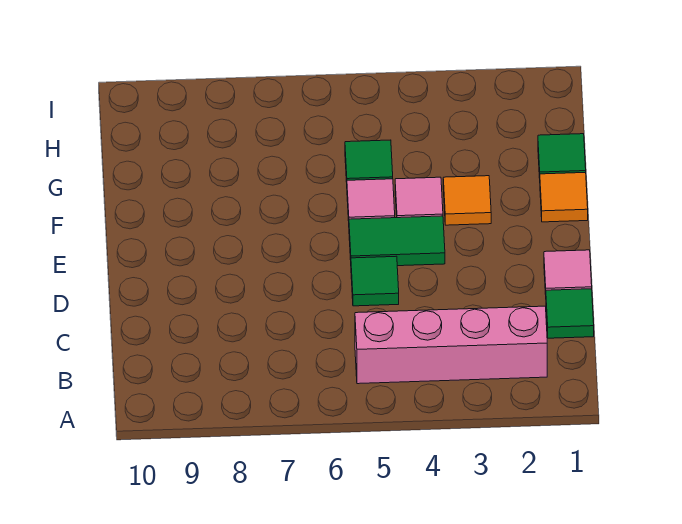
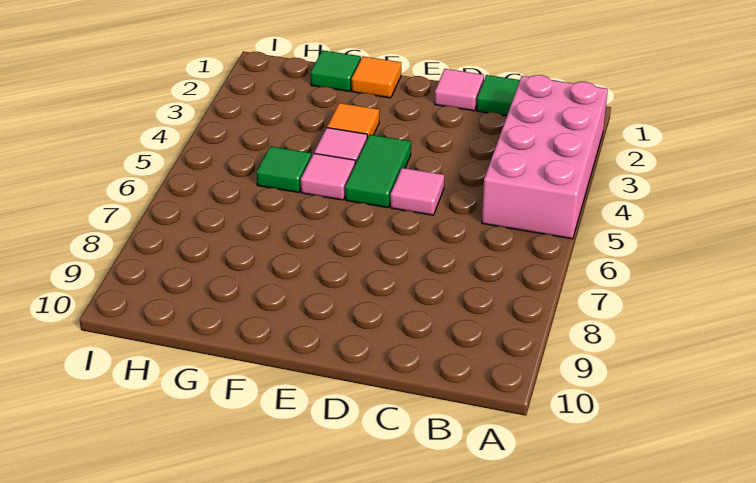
pink 1x4 brick [355,306,547,384] -> pink 2x4 brick [482,75,608,239]
green 1x1 tile [351,256,399,306] -> pink 1x1 tile [390,168,444,215]

